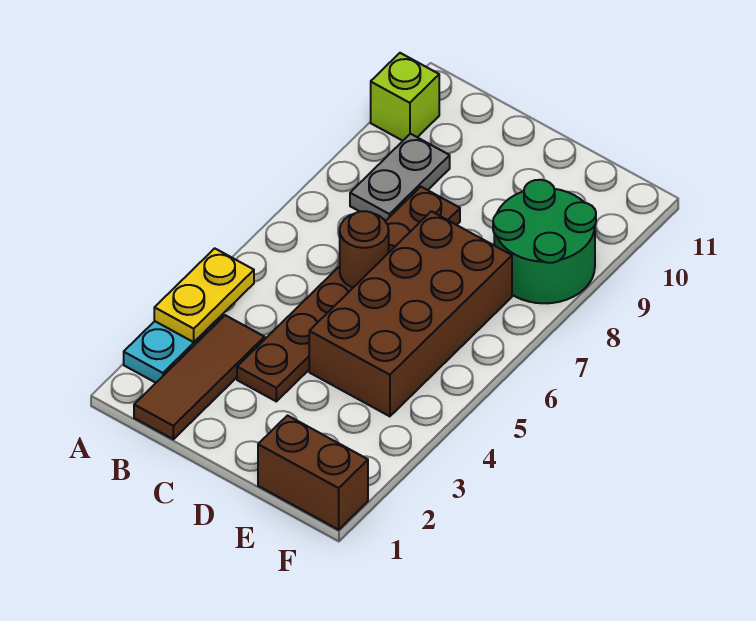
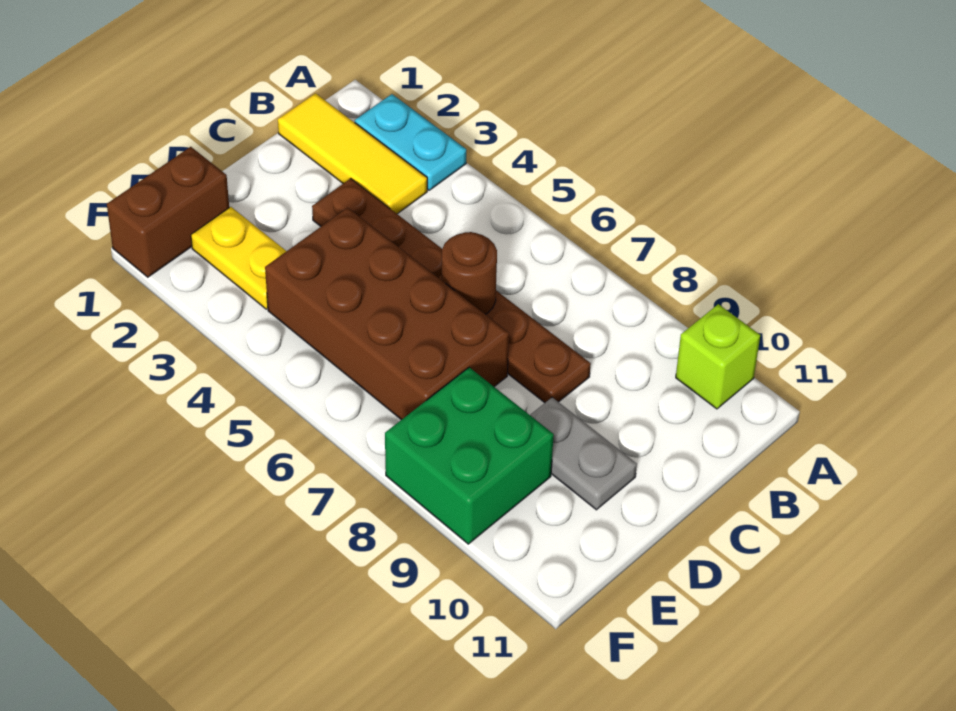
yellow 1x2 plate [154,248,254,342] -> yellow 1x2 plate moved to [191,207,286,309]
brown 1x3 tile [134,315,265,439] -> yellow 1x3 tile [278,93,427,214]
grey 1x2 plate [350,134,450,221] -> grey 1x2 plate moved to [530,397,637,510]
green 2x2 round brick [493,180,596,303] -> green 2x2 brick [385,367,554,544]

